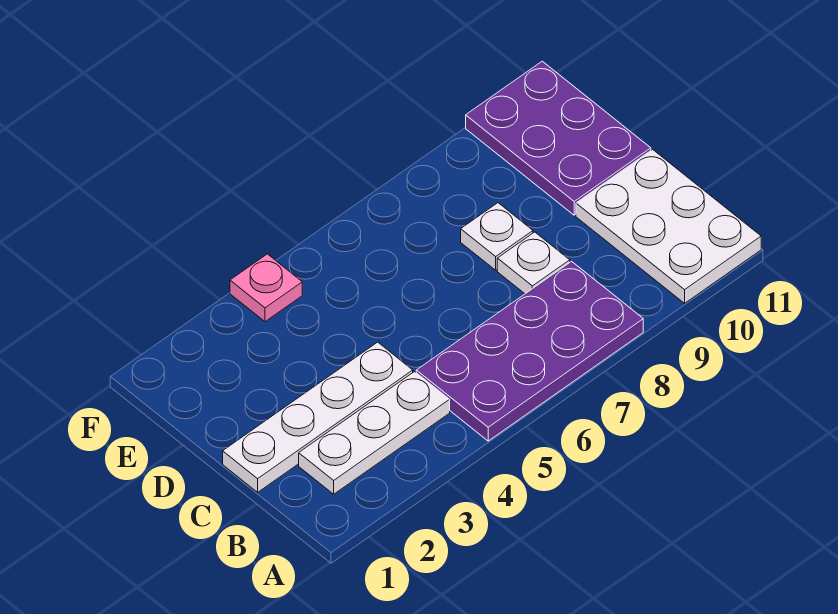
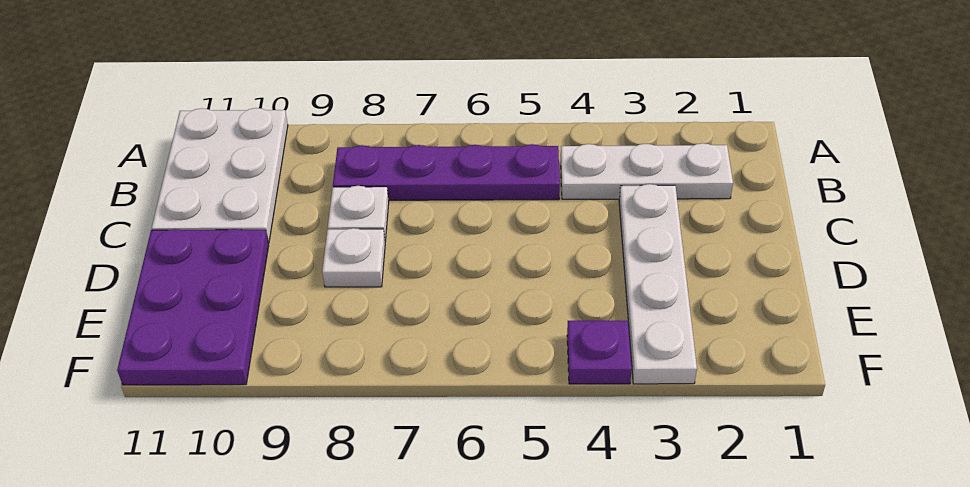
purple 2x4 plate [416,261,643,441] -> purple 1x4 plate [333,144,560,200]
white 1x4 plate [223,342,413,492] -> white 1x4 plate turned to [619,184,697,384]
pink 1x1 plate [230,254,302,322] -> purple 1x1 plate [567,321,632,384]

